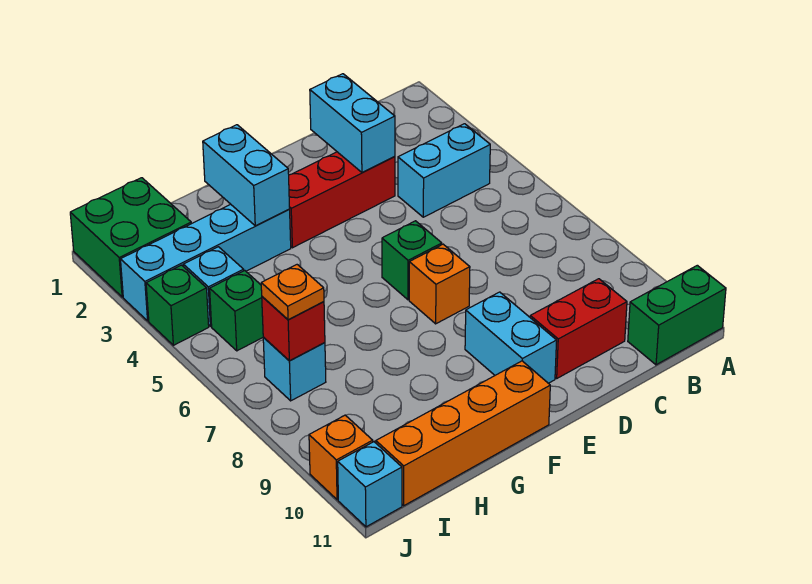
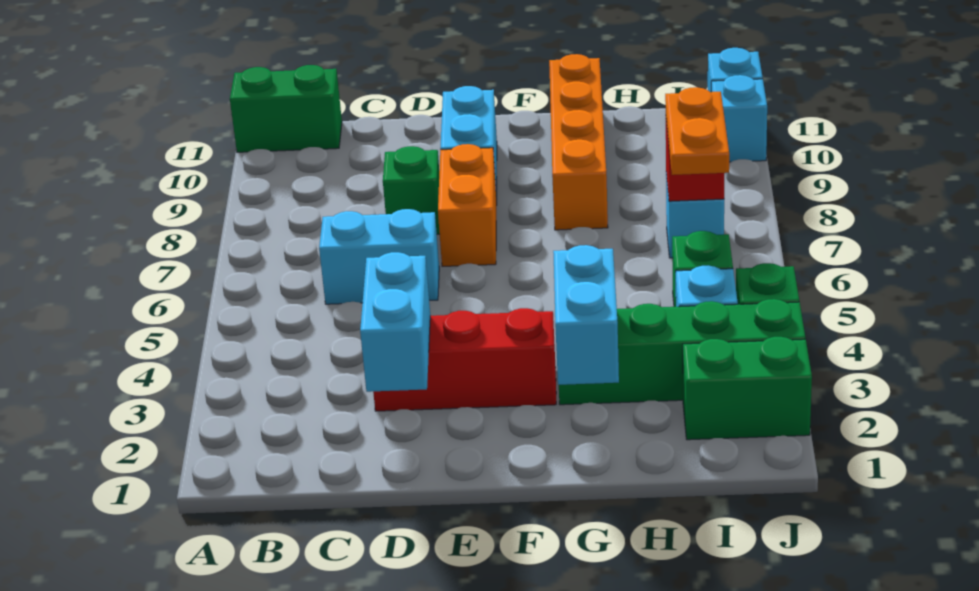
cyan 1x2 brick [398,124,490,217] -> cyan 1x2 brick moved to [319,209,439,304]
red 1x2 brick [530,279,627,378] -> none
green 1x1 brick [382,221,442,300] -> green 1x1 brick moved to [383,146,440,234]
orange 1x1 brick [409,244,470,324] -> orange 1x2 brick [438,144,497,266]
orange 1x4 brick [376,361,550,506] -> orange 1x4 brick turned to [549,54,608,230]
cyan 1x4 brick [120,204,291,321] -> green 1x4 brick [559,299,805,405]
green 2x2 brick [70,178,191,297] -> green 1x2 brick [683,337,812,440]
orange 1x1 plate [261,265,324,320] -> orange 1x2 plate [665,87,729,175]
orange 1x1 brick [309,415,373,500] -> cyan 1x1 brick [711,75,767,162]

